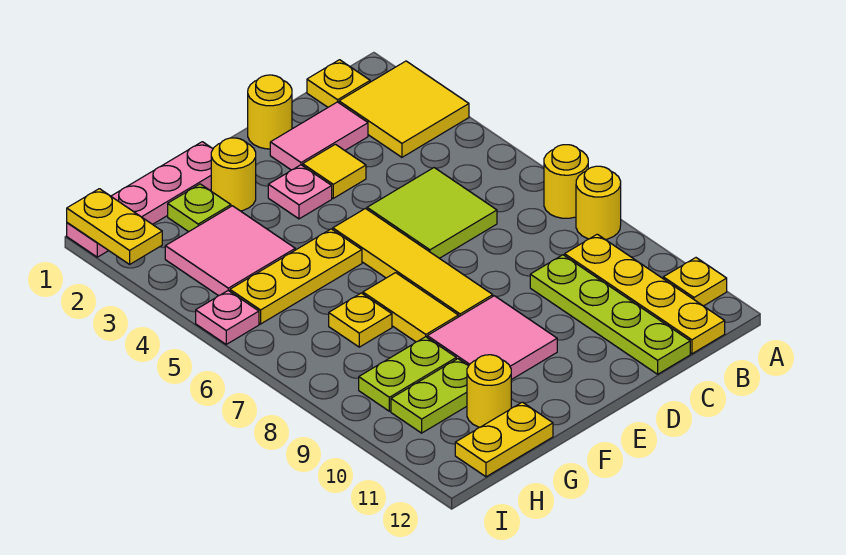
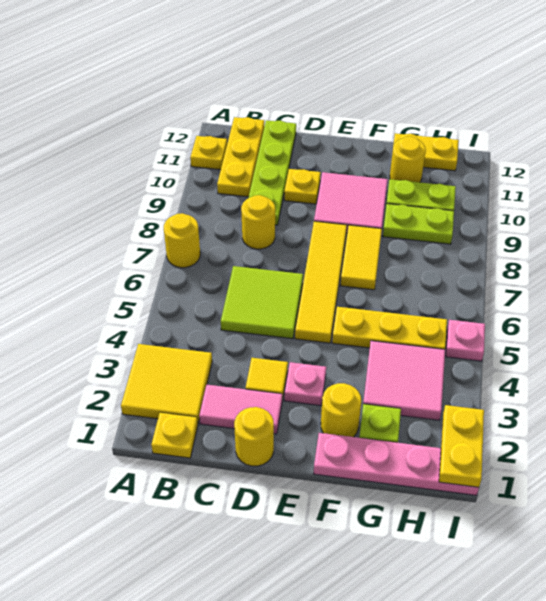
yellow 1x1 round brick [576,166,621,239] -> yellow 1x1 round brick moved to [241,195,275,249]
yellow 1x4 plate [564,234,725,354] -> yellow 1x3 plate [217,117,264,197]
yellow 1x1 plate [329,293,392,347] -> yellow 1x1 plate moved to [284,169,321,204]

